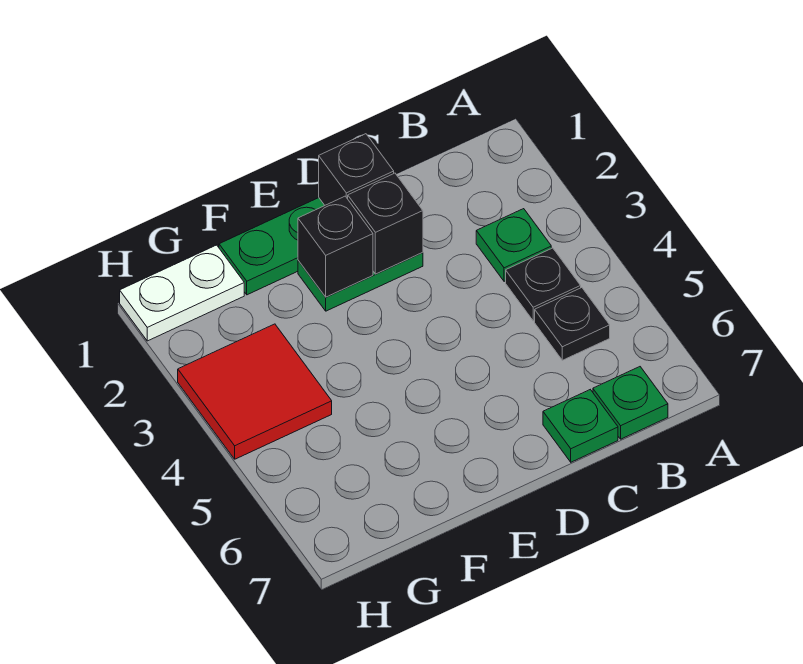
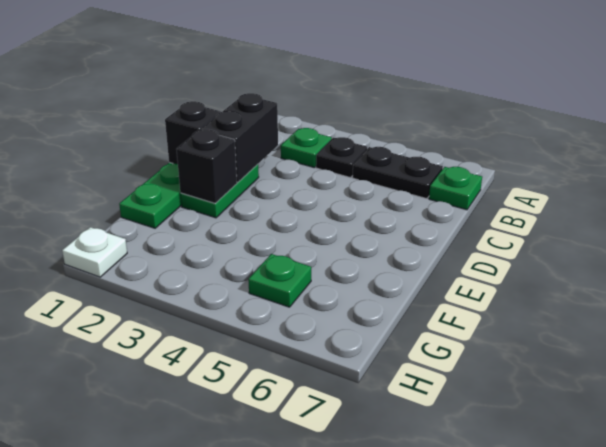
black 1x1 plate [535,288,610,360] -> black 1x2 plate [353,147,443,199]
green 1x1 plate [543,390,618,462] -> green 1x1 plate moved to [248,254,311,307]
black 1x1 brick [348,173,423,274] -> black 1x2 brick [201,93,278,182]
white 1x2 plate [120,245,244,341] -> white 1x1 plate [62,227,127,277]
red 2x2 tile [178,324,332,459] -> none

